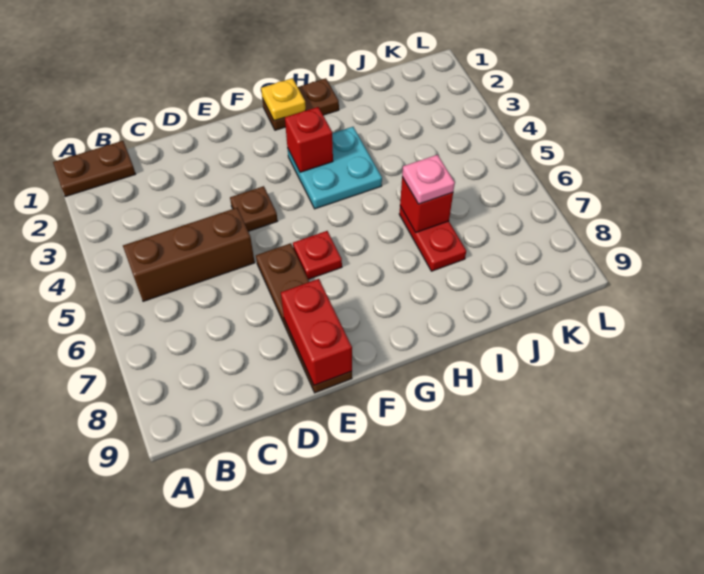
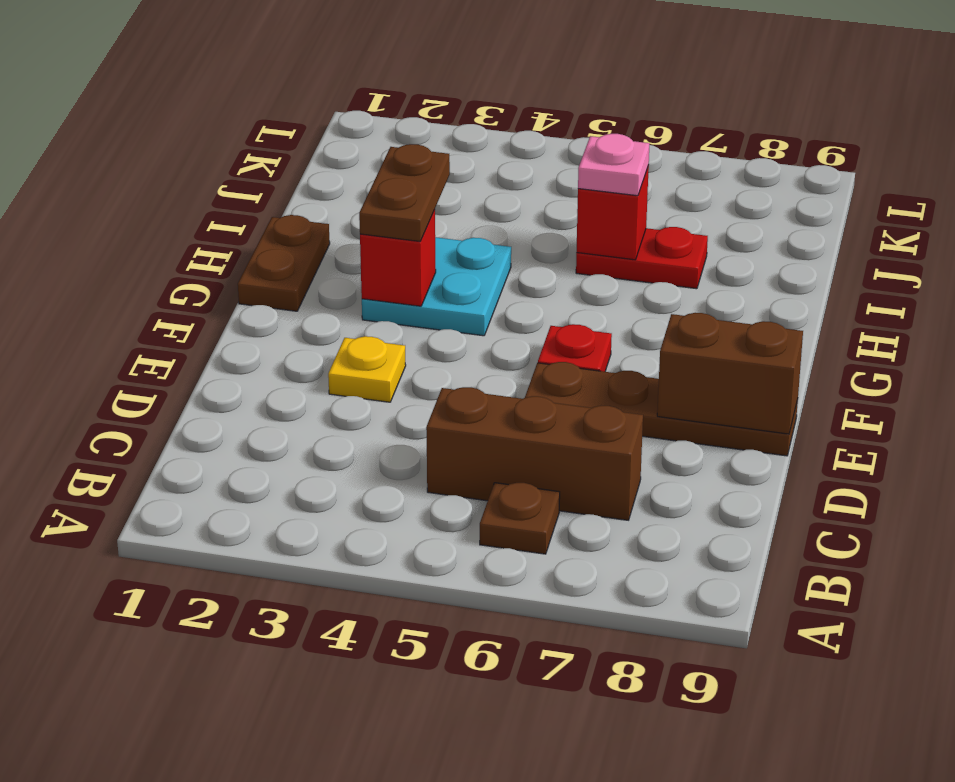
brown 1x2 plate [53,141,135,197] -> brown 1x2 plate moved to [359,144,450,242]
brown 1x3 brick [123,208,255,301] -> brown 1x3 brick turned to [426,387,643,520]
brown 1x1 plate [230,186,277,231] -> brown 1x1 plate moved to [480,483,560,554]
red 1x2 brick [281,279,352,385] -> brown 1x2 brick [657,313,803,434]
yellow 1x1 plate [261,78,306,121] -> yellow 1x1 plate moved to [328,336,406,402]

